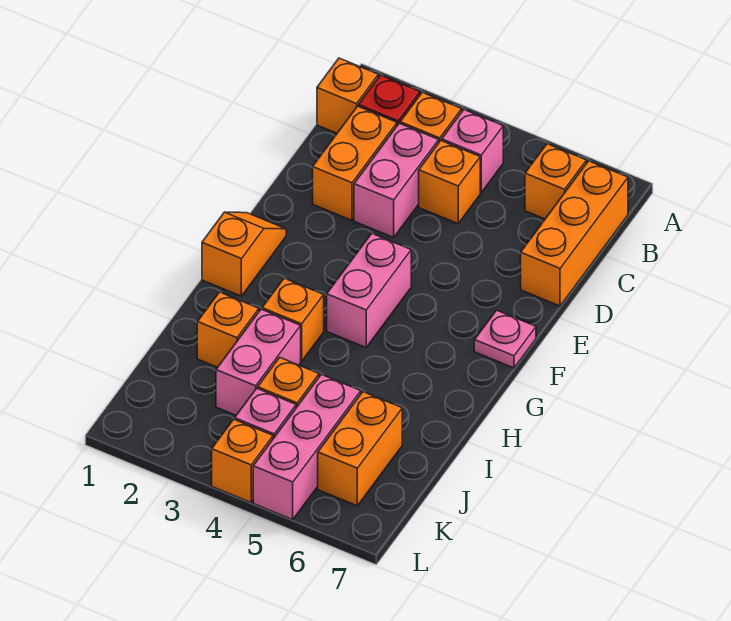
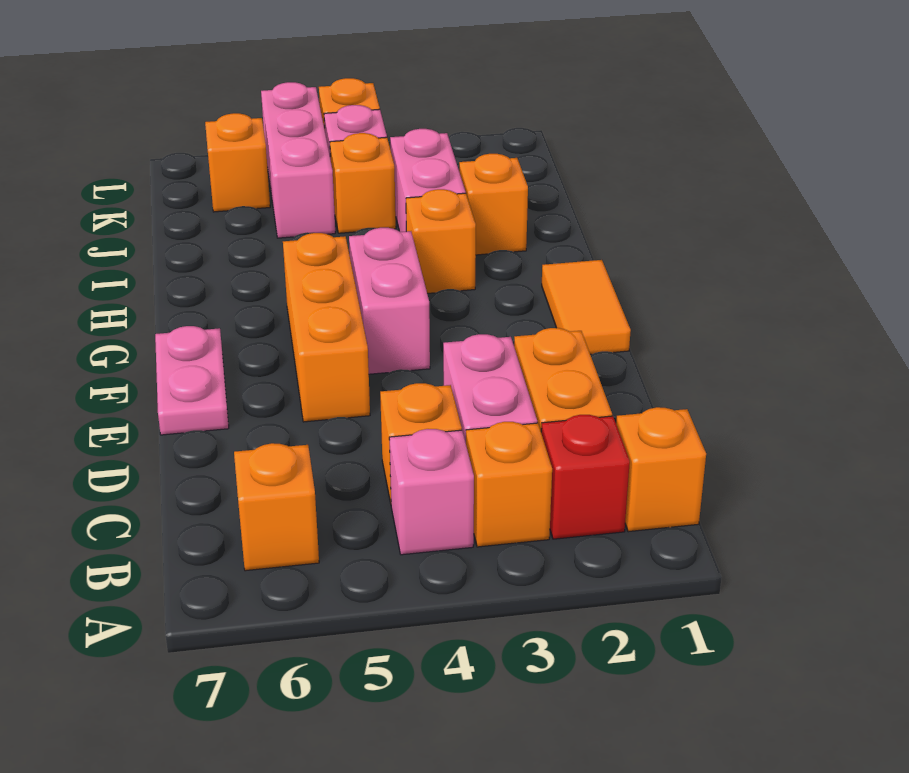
orange 1x3 brick [521,161,628,306] -> orange 1x3 brick moved to [283,233,370,422]
orange 1x2 slope [202,212,286,296] -> orange 1x2 tile [542,260,631,354]
pink 1x1 plate [474,310,536,368] -> pink 1x2 plate [155,326,229,435]
orange 1x2 brick [318,392,402,506] -> orange 1x1 brick [205,113,270,212]

